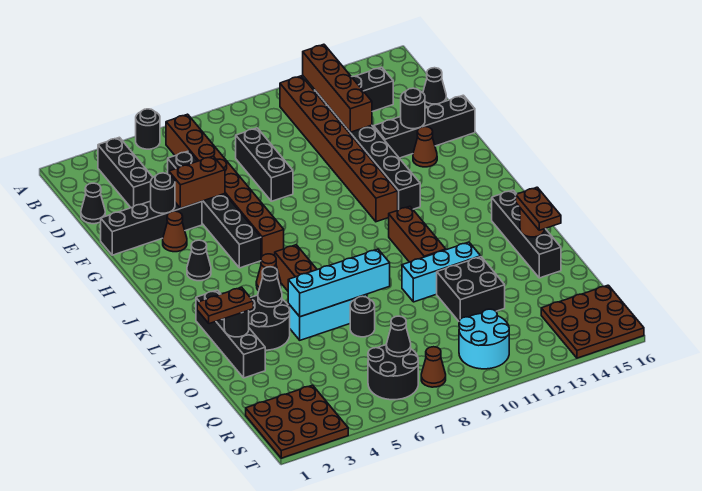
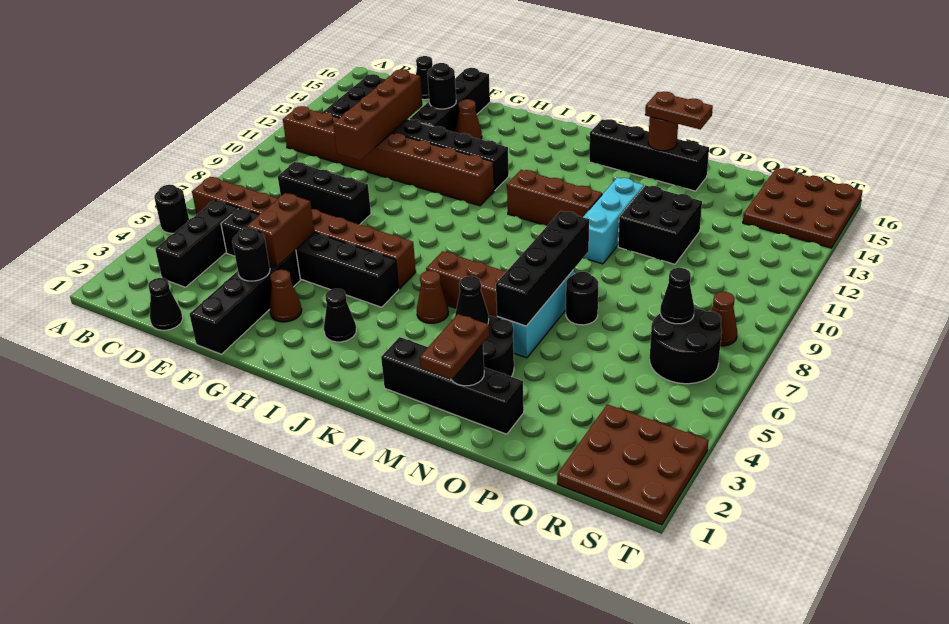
black 1x3 brick [98,137,153,208] -> black 1x3 brick turned to [155,200,238,287]
brown 1x4 brick [303,44,372,132] -> brown 1x4 brick turned to [333,69,422,160]
cyan 1x4 brick [288,249,390,317] -> black 1x4 brick [496,211,589,326]
cyan 2x2 round brick [459,309,509,369] -> none

